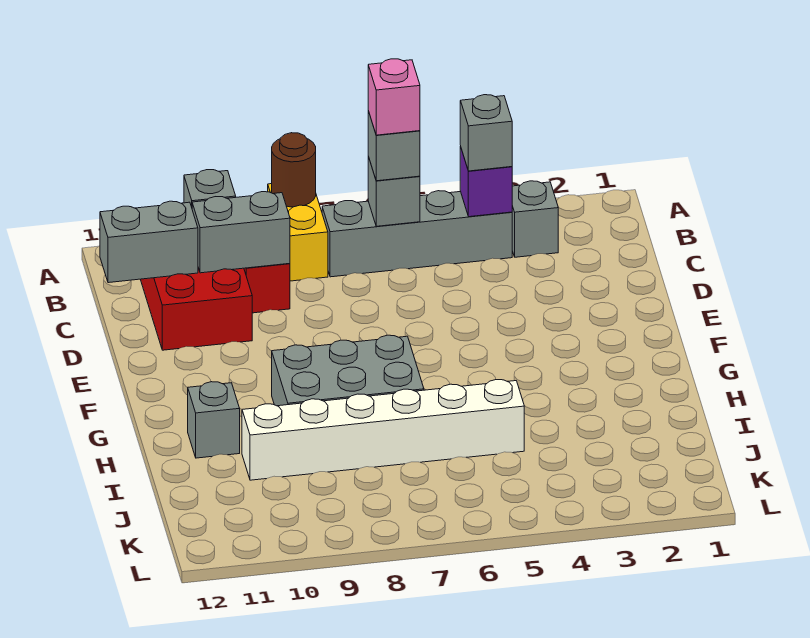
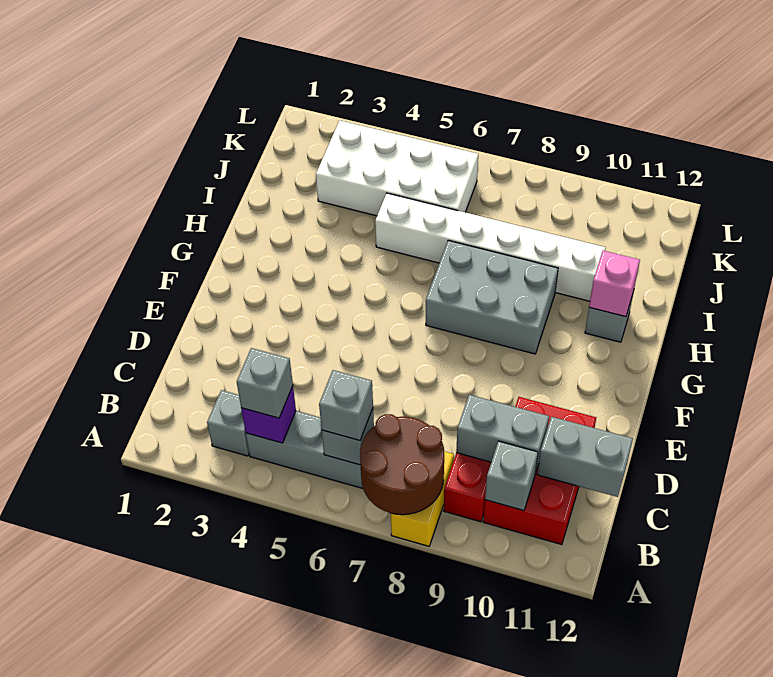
brown 1x1 round brick [272,133,316,207] -> brown 2x2 round brick [360,414,444,515]
pink 1x1 brick [368,59,420,135] -> pink 1x1 brick moved to [589,251,640,317]
none -> white 2x4 brick [316,120,478,216]

